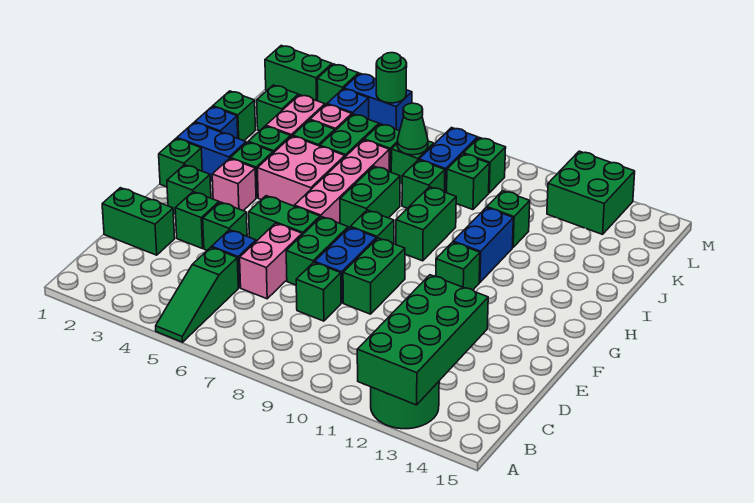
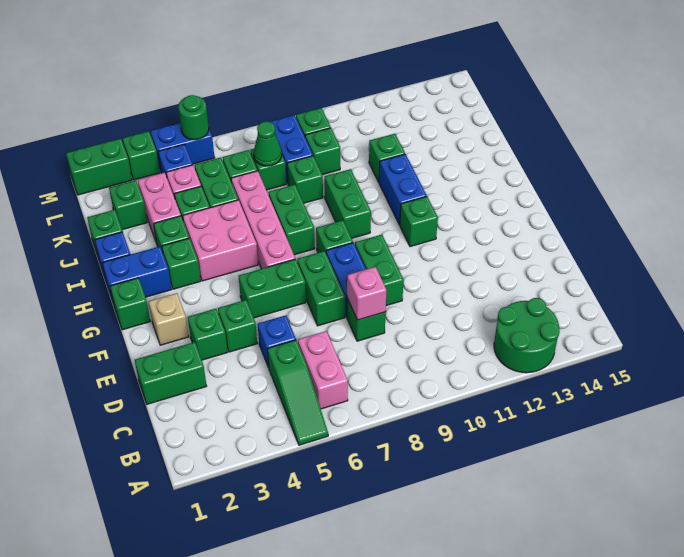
green 2x4 brick [357,275,488,405] -> none
pink 1x2 brick [240,223,302,299] -> pink 1x2 brick moved to [298,331,348,409]
green 1x1 brick [167,165,211,214] -> tan 1x1 brick [149,293,189,345]
pink 1x1 brick [212,158,256,211] -> pink 1x1 brick moved to [347,267,386,320]
green 2x2 brick [547,151,635,234] -> none

